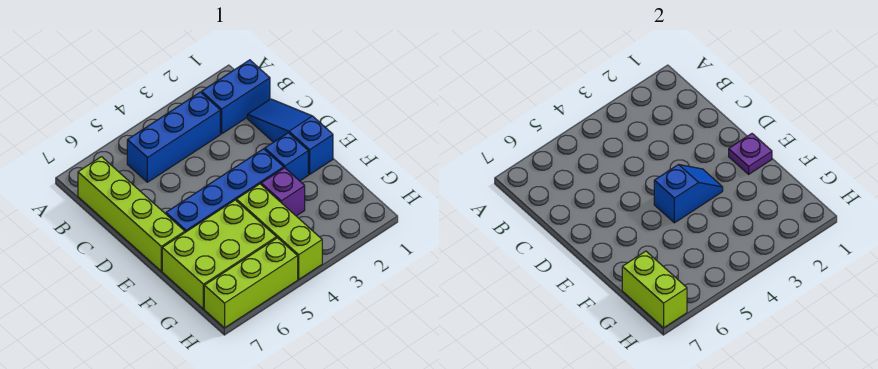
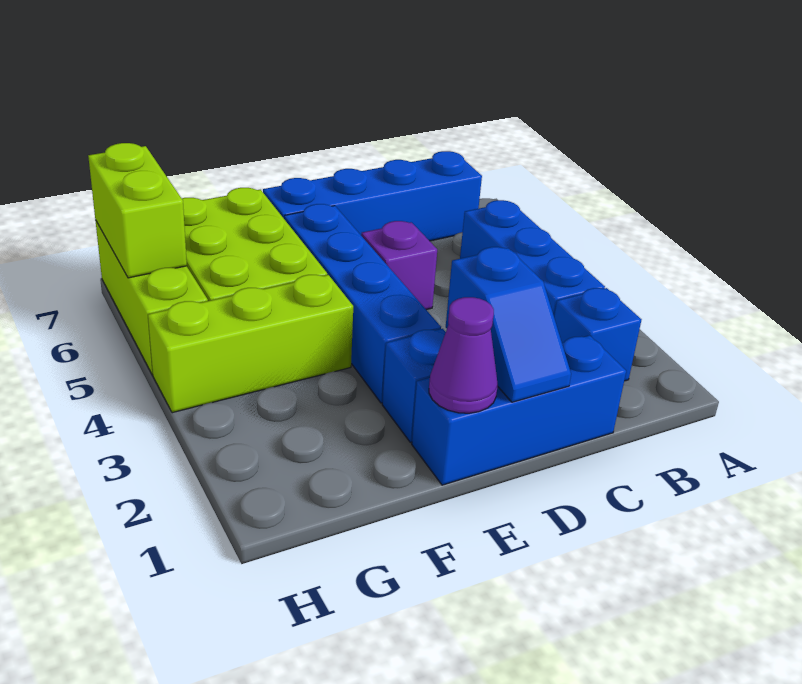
blue 1x2 brick [202,60,270,134] -> blue 1x1 brick [554,288,641,381]
lime 1x4 brick [78,157,185,271] -> blue 1x4 brick [263,151,482,241]
blue 1x3 slope [247,99,333,174] -> blue 1x3 brick [412,335,626,485]
purple 1x1 plate [729,134,772,174] -> purple 1x1 cone [429,297,498,413]
blue 1x2 slope [654,164,723,223] -> blue 1x2 slope moved to [446,247,571,402]
purple 1x1 brick [261,168,305,216] -> purple 1x1 brick moved to [361,221,437,310]
lime 1x2 brick [622,251,687,328] -> lime 1x2 brick turned to [88,143,187,278]

